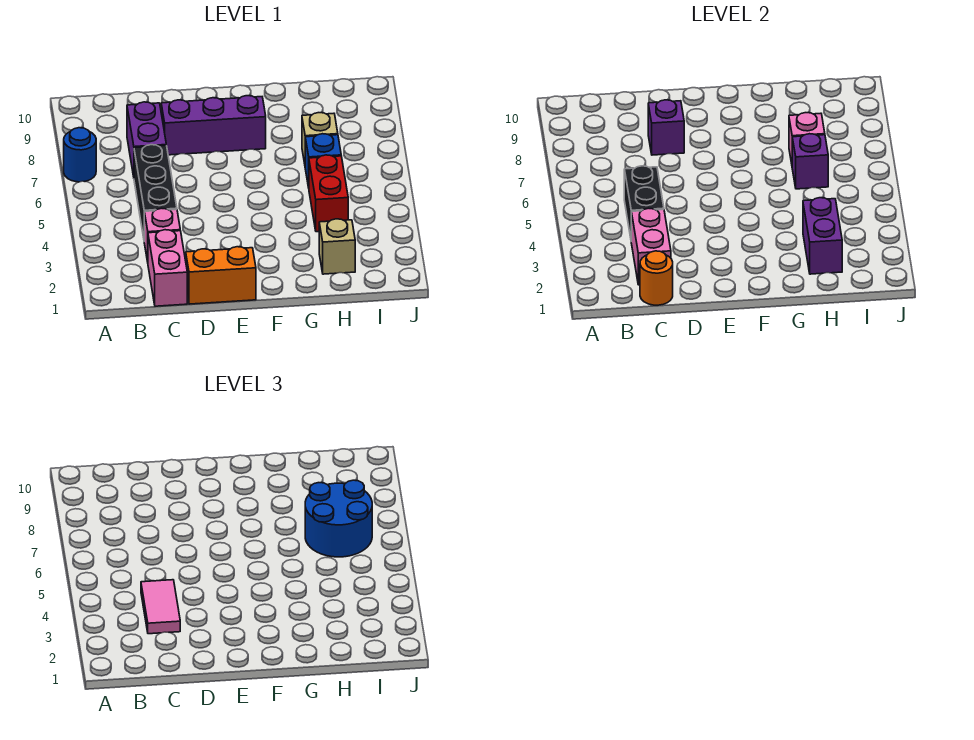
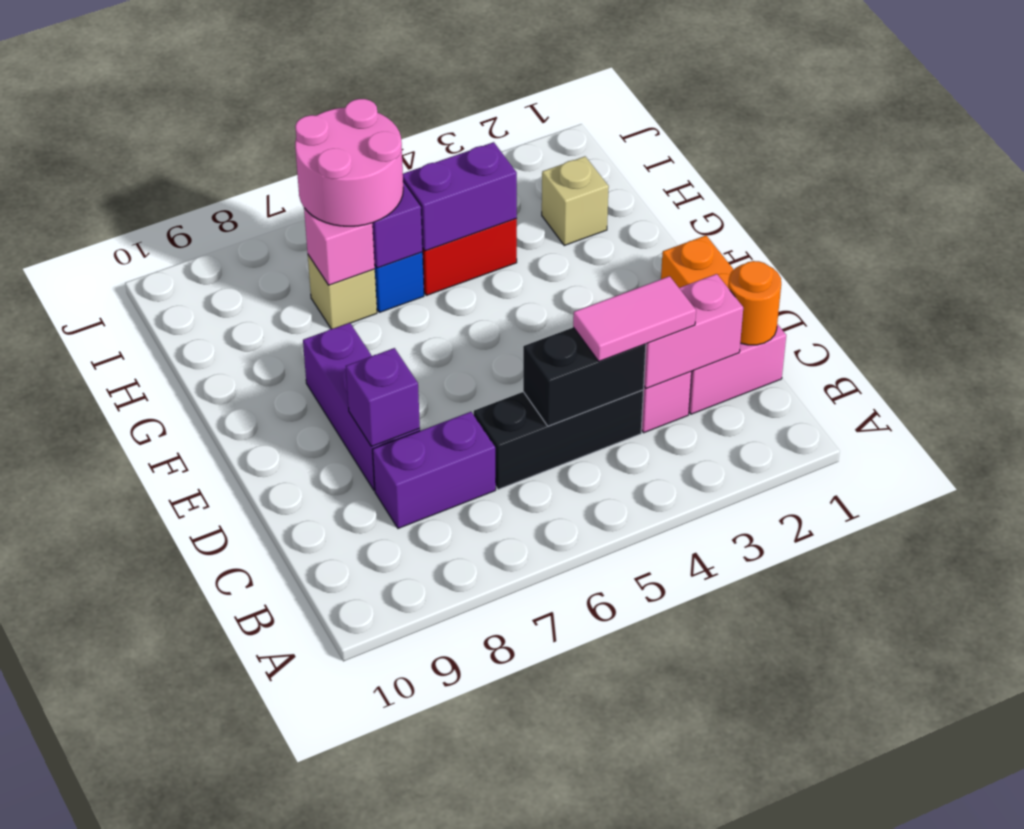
blue 1x1 round brick [64,128,96,182] -> none
purple 1x2 brick [803,198,842,274] -> purple 1x2 brick moved to [403,142,517,251]
blue 2x2 round brick [305,480,372,557] -> pink 2x2 round brick [295,99,403,226]

